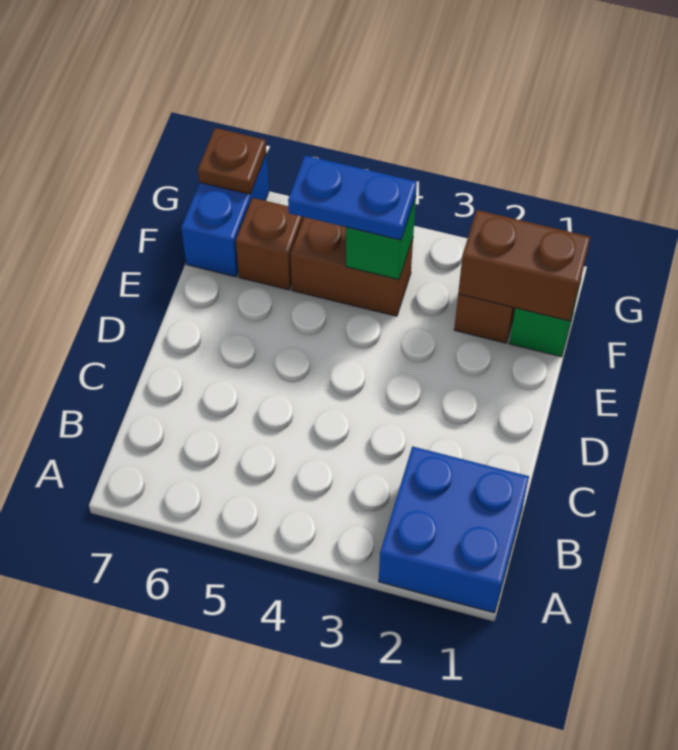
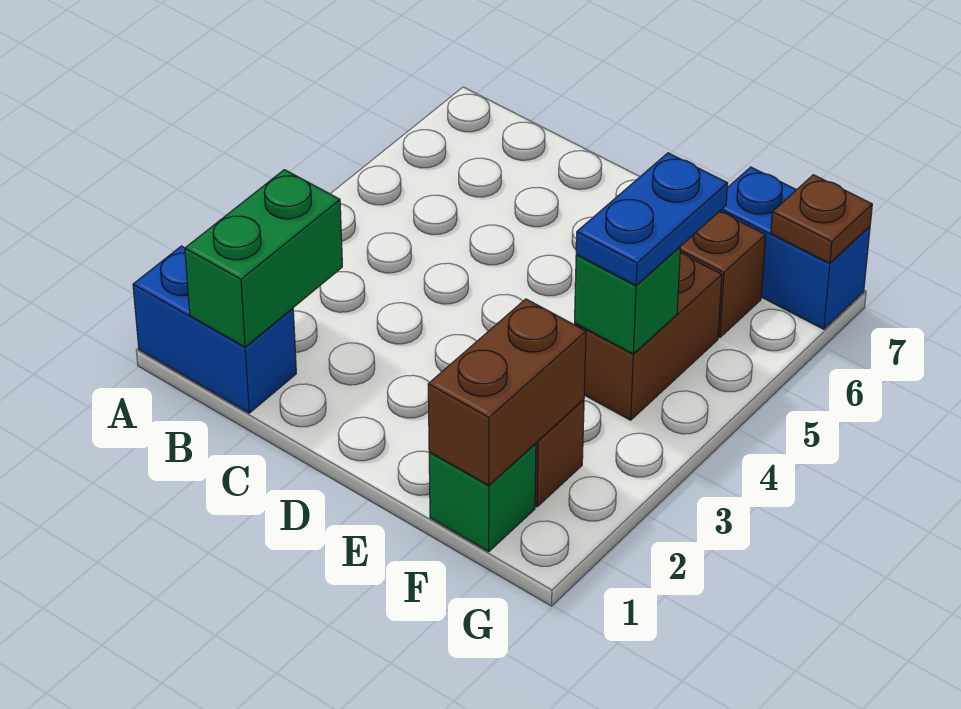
blue 2x2 brick [379,446,529,613] -> blue 1x2 brick [133,246,296,413]
none -> green 1x2 brick [185,170,342,347]

